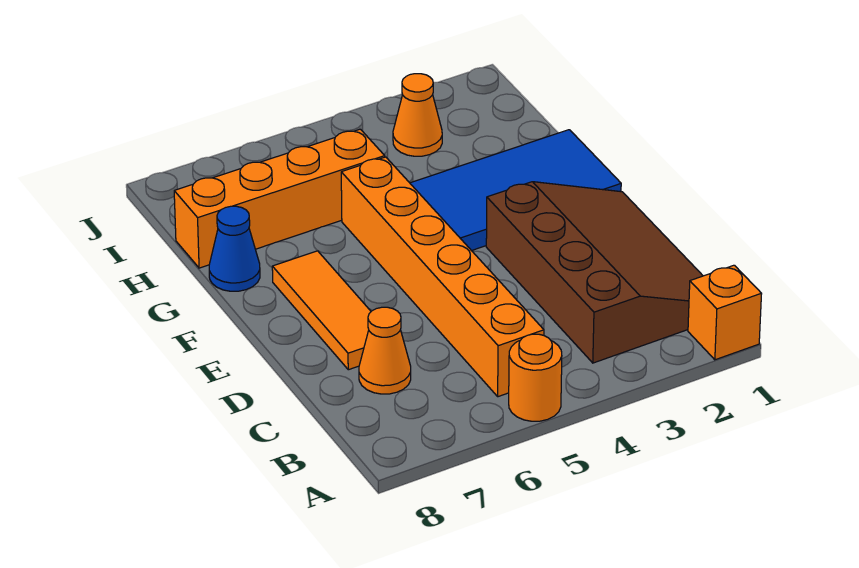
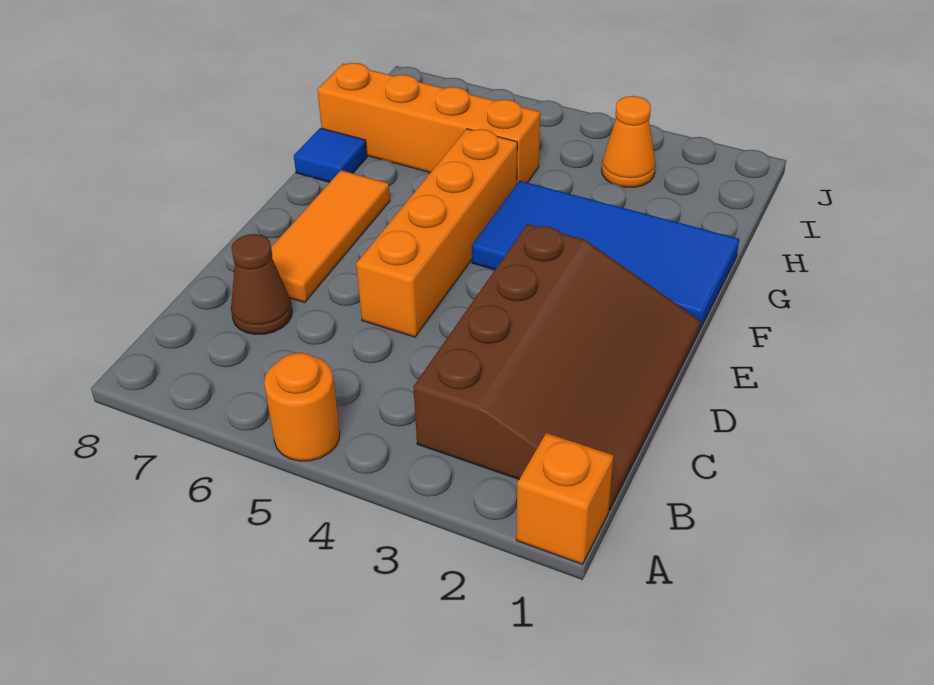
orange 1x6 brick [341,157,544,397] -> orange 1x4 brick [356,129,517,337]
orange 1x1 cone [359,307,411,394] -> brown 1x1 cone [231,234,292,334]
blue 1x1 cone [209,206,260,291] -> blue 1x1 tile [294,128,367,182]

